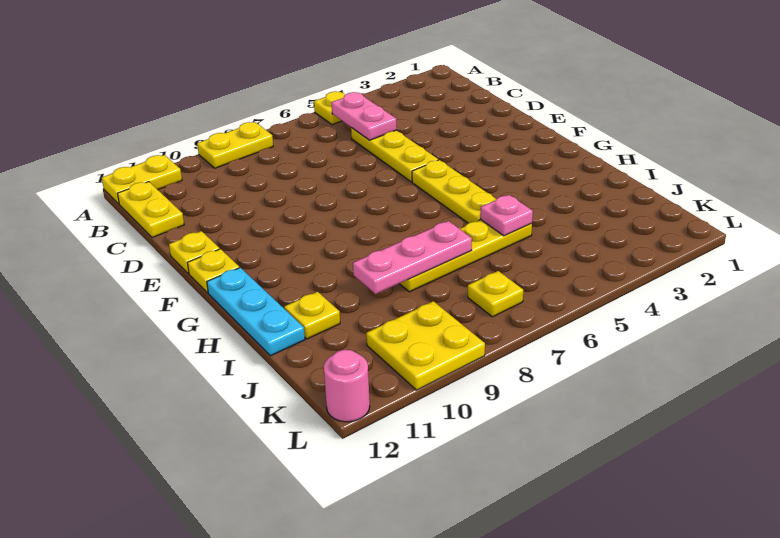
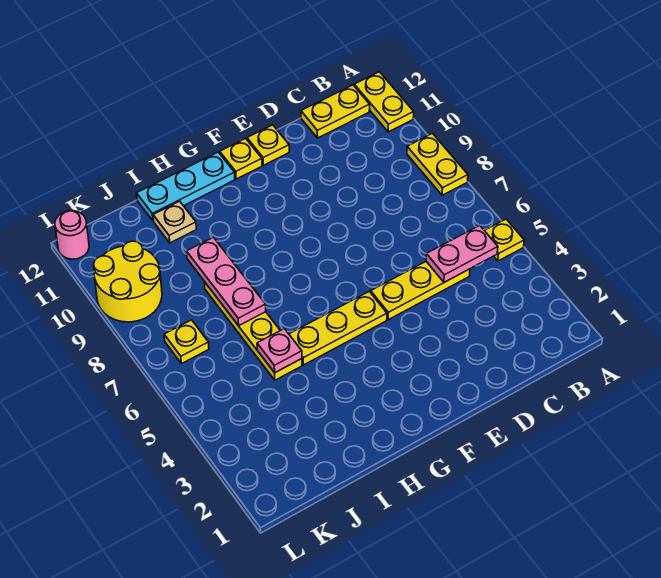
yellow 1x1 plate [284,292,340,339] -> tan 1x1 plate [153,201,196,243]
yellow 2x2 plate [366,301,485,390] -> yellow 2x2 round brick [94,241,162,322]

